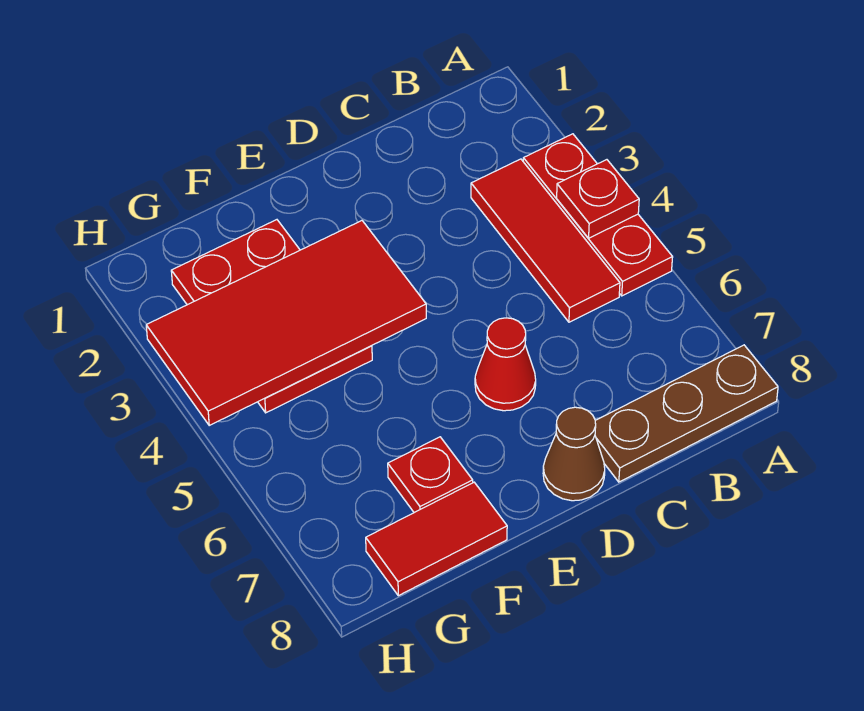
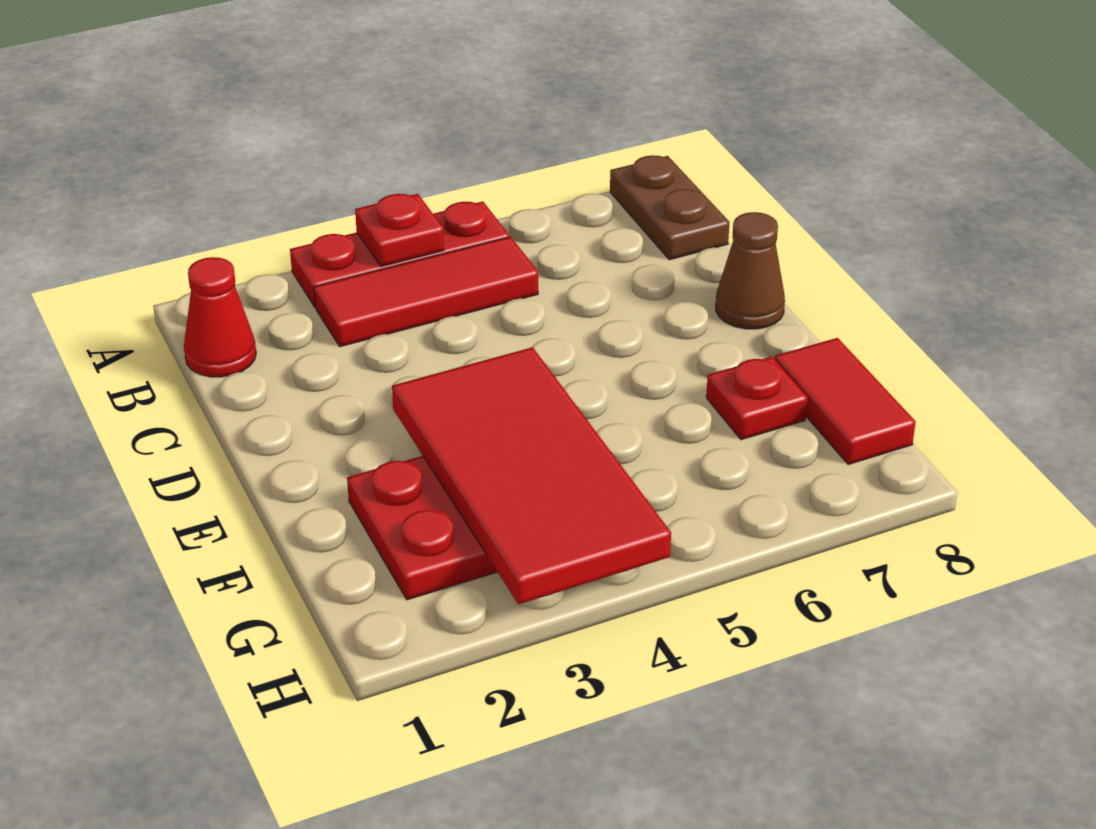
brown 1x3 plate [595,345,778,482] -> brown 1x2 plate [610,155,730,260]
red 1x1 cone [475,318,536,411] -> red 1x1 cone moved to [184,257,256,377]

